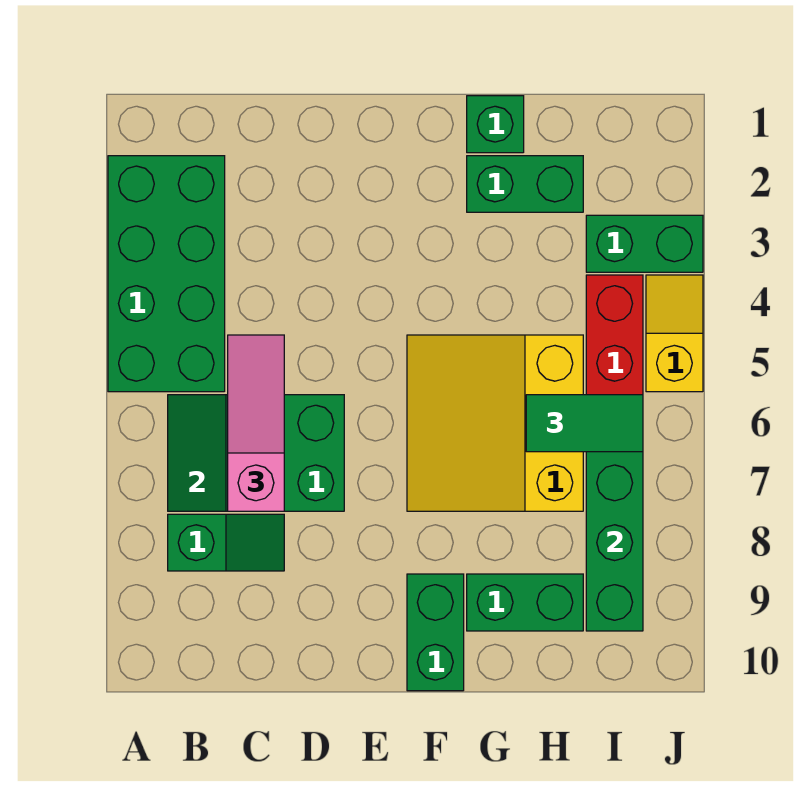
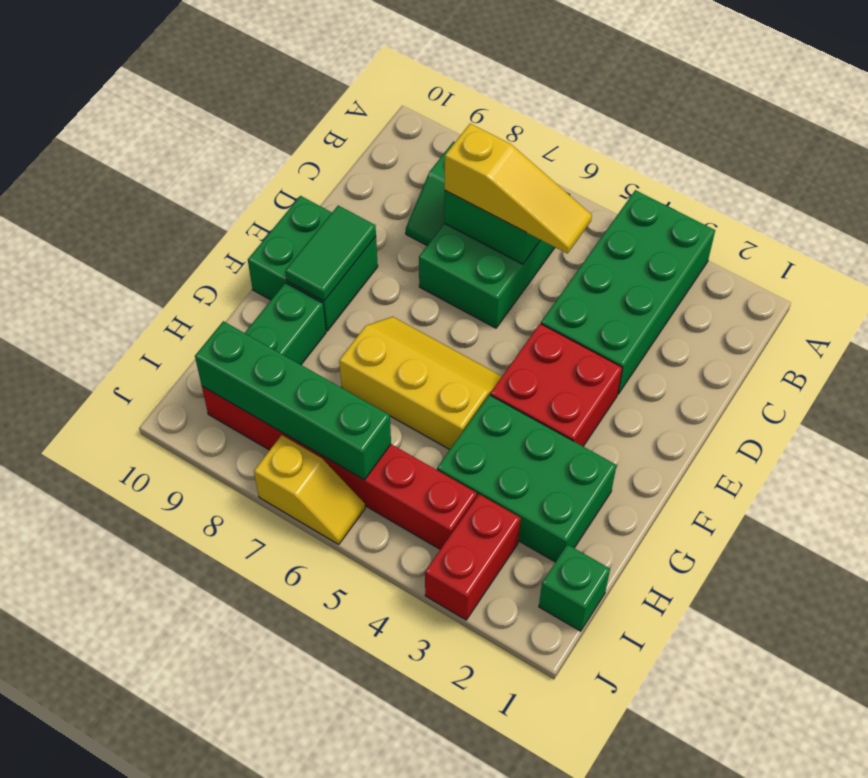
green 2x4 brick [108,156,225,392] -> green 2x4 brick turned to [541,190,715,394]
pink 1x3 slope [228,335,284,511] -> yellow 1x3 slope [445,124,592,254]
none -> red 2x2 brick [490,324,622,446]
yellow 3x3 slope [407,335,583,511] -> yellow 2x3 slope [339,317,502,450]
green 1x2 brick [407,574,464,691] -> green 2x2 brick [248,196,378,331]
green 1x1 brick [467,96,524,153] -> green 1x1 brick moved to [539,544,610,631]
green 1x2 brick [467,156,583,212] -> green 2x3 brick [437,395,616,562]
green 1x2 tile [526,395,643,452] -> green 1x2 tile moved to [285,205,376,301]
green 1x2 brick [586,215,703,272] -> red 1x2 brick [425,494,521,620]
yellow 1x2 slope [646,275,703,392] -> yellow 1x2 slope moved to [254,435,365,545]

